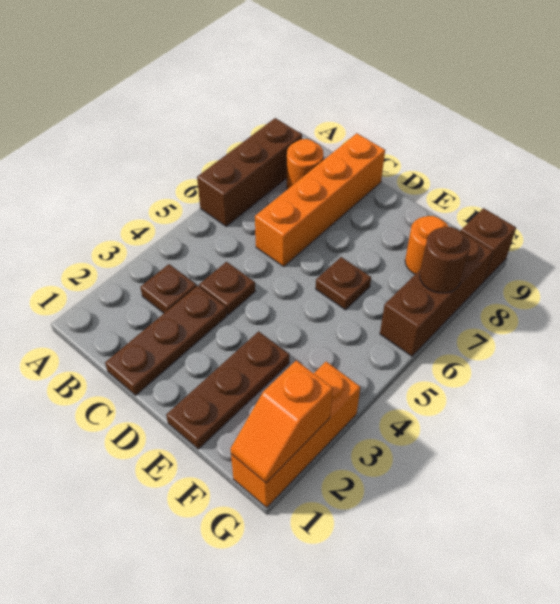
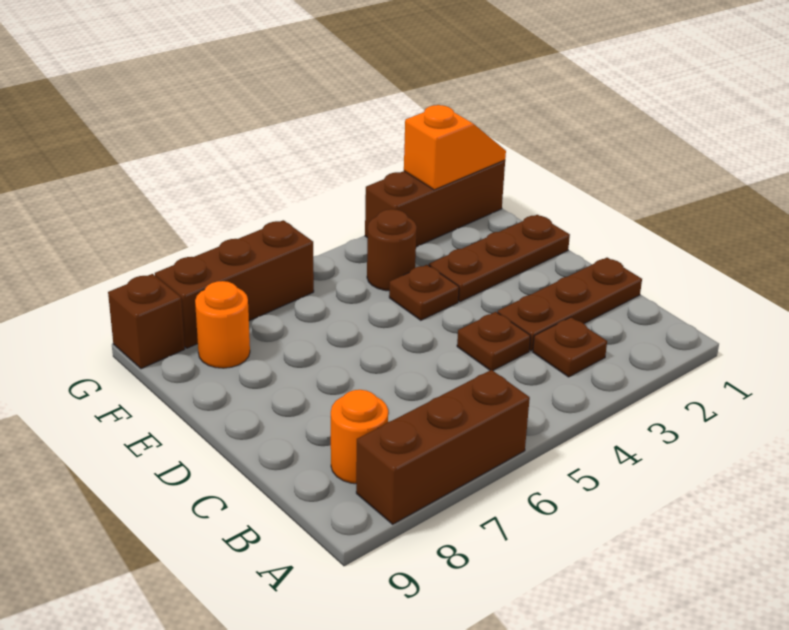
orange 1x4 brick [255,133,385,266] -> none
brown 1x1 plate [316,257,371,310] -> brown 1x1 plate moved to [389,265,459,320]
orange 1x3 brick [231,362,360,507] -> brown 1x3 brick [365,160,505,247]
brown 1x1 round brick [420,227,470,293] -> brown 1x1 round brick moved to [367,209,417,291]

